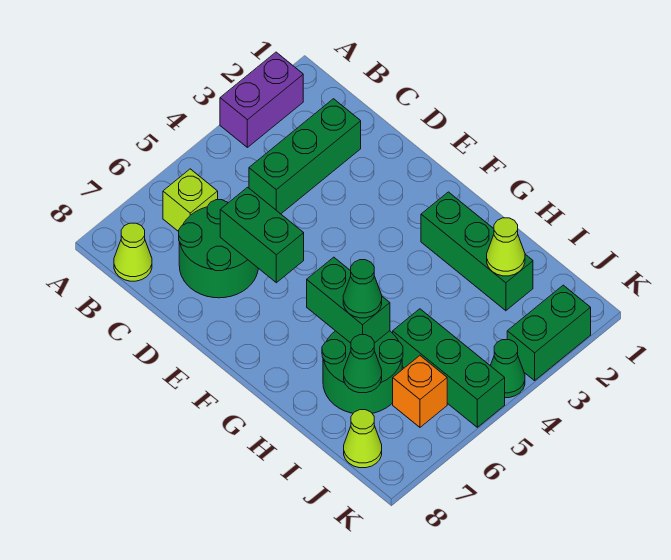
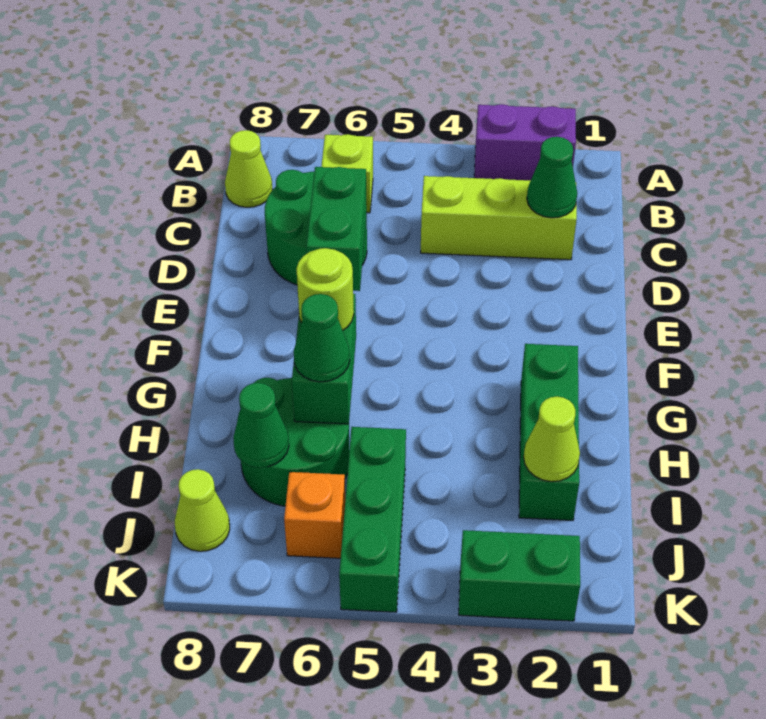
green 1x3 brick [249,99,361,214] -> lime 1x3 brick [421,176,577,260]
none -> lime 1x1 round brick [296,248,354,330]
green 1x1 cone [490,340,525,398] -> green 1x1 cone moved to [527,137,577,218]

